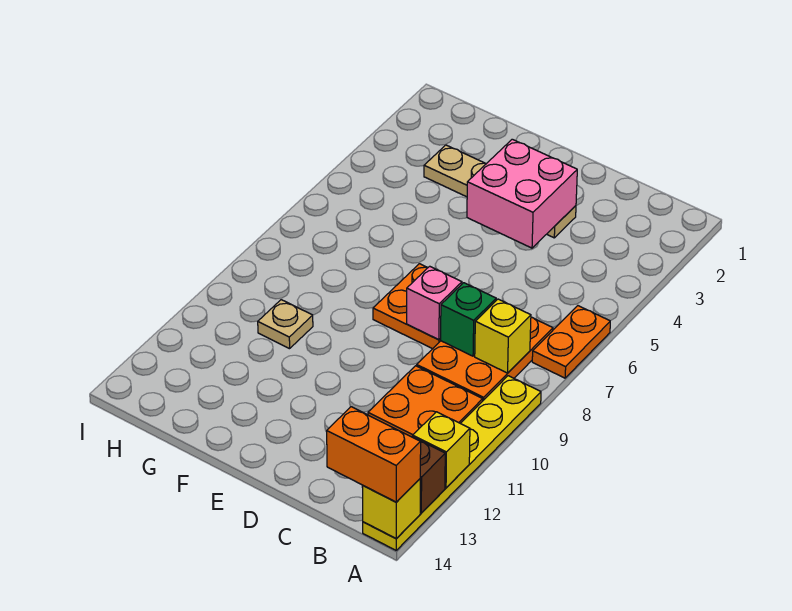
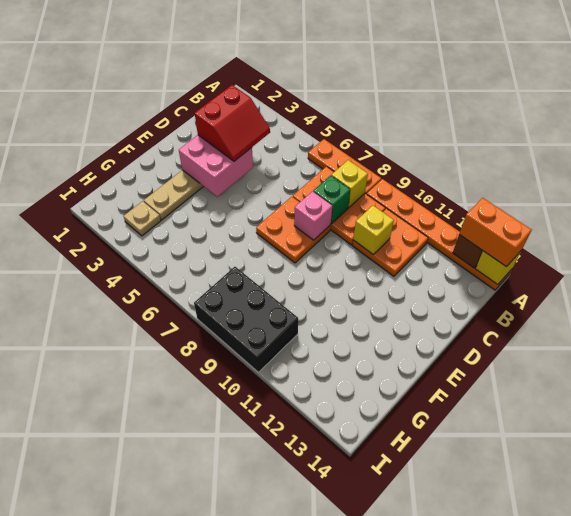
orange 1x2 plate [532,306,610,378] -> orange 1x3 plate [308,139,381,194]
yellow 1x6 plate [363,376,541,550] -> orange 1x6 plate [367,179,512,290]
yellow 1x1 brick [413,412,470,488] -> yellow 1x1 brick moved to [353,206,394,255]
orange 1x2 brick [327,407,421,502] -> orange 1x2 brick turned to [459,198,531,267]
none -> red 2x2 slope [195,85,270,161]
tan 1x1 plate [258,300,313,349] -> tan 1x1 plate moved to [124,201,161,236]
none -> black 2x3 brick [194,267,298,372]

